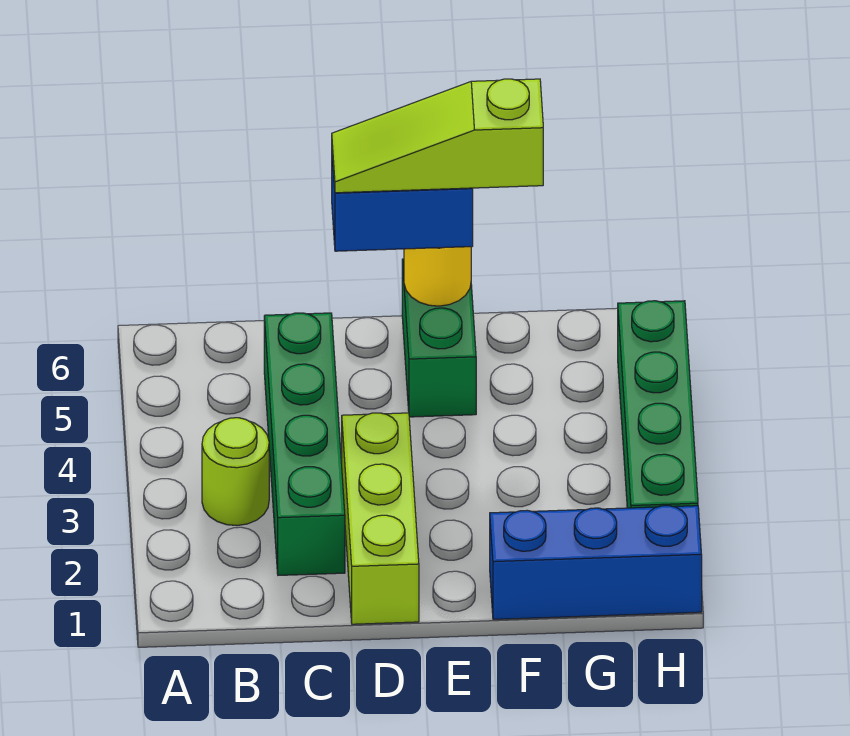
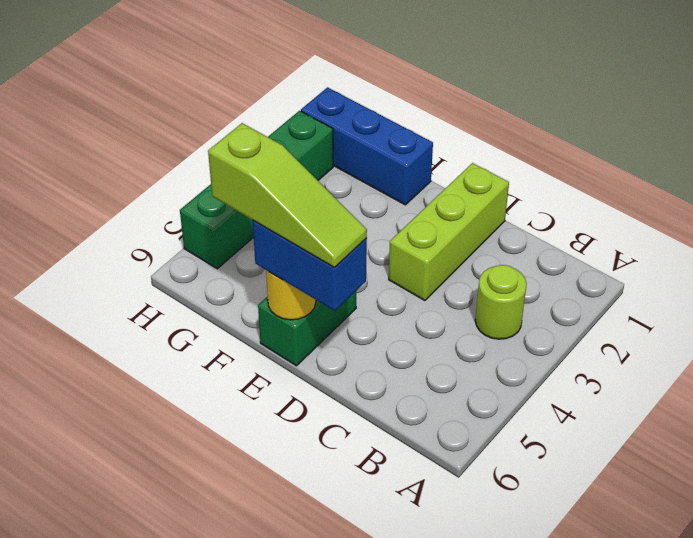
green 1x4 brick [264,313,345,575] -> none

